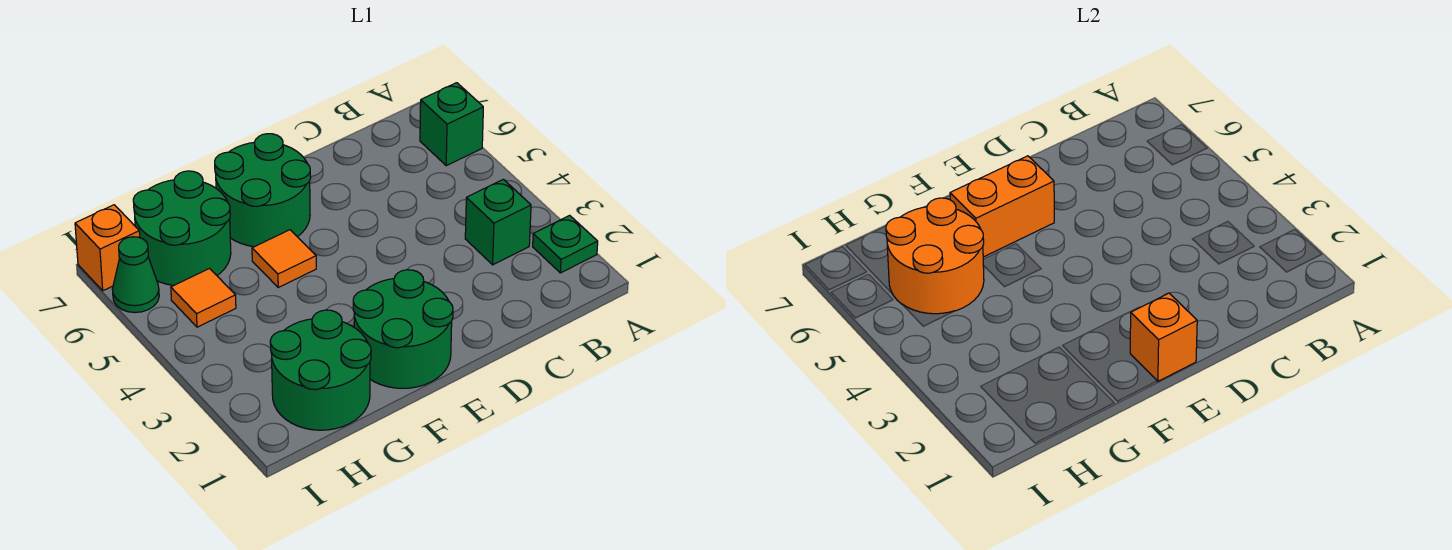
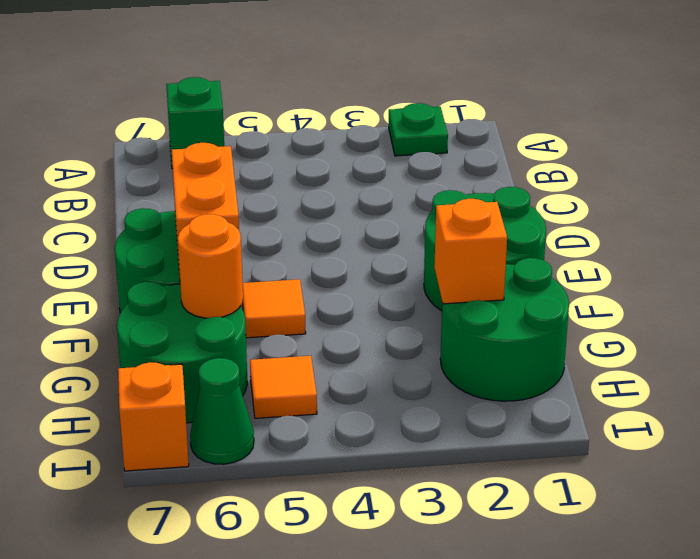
green 1x1 brick [465,179,531,265] -> none
orange 1x1 brick [1130,293,1197,381] -> orange 1x1 brick moved to [434,199,507,304]
orange 2x2 round brick [886,198,984,314] -> orange 1x1 round brick [178,214,243,318]

